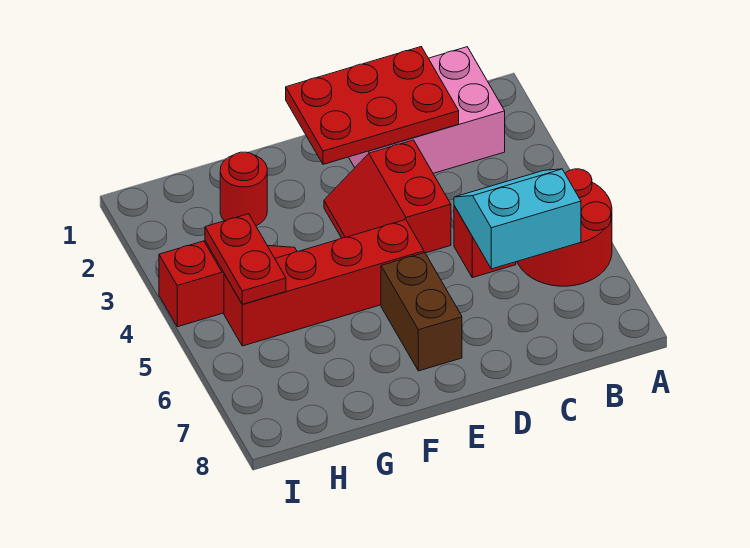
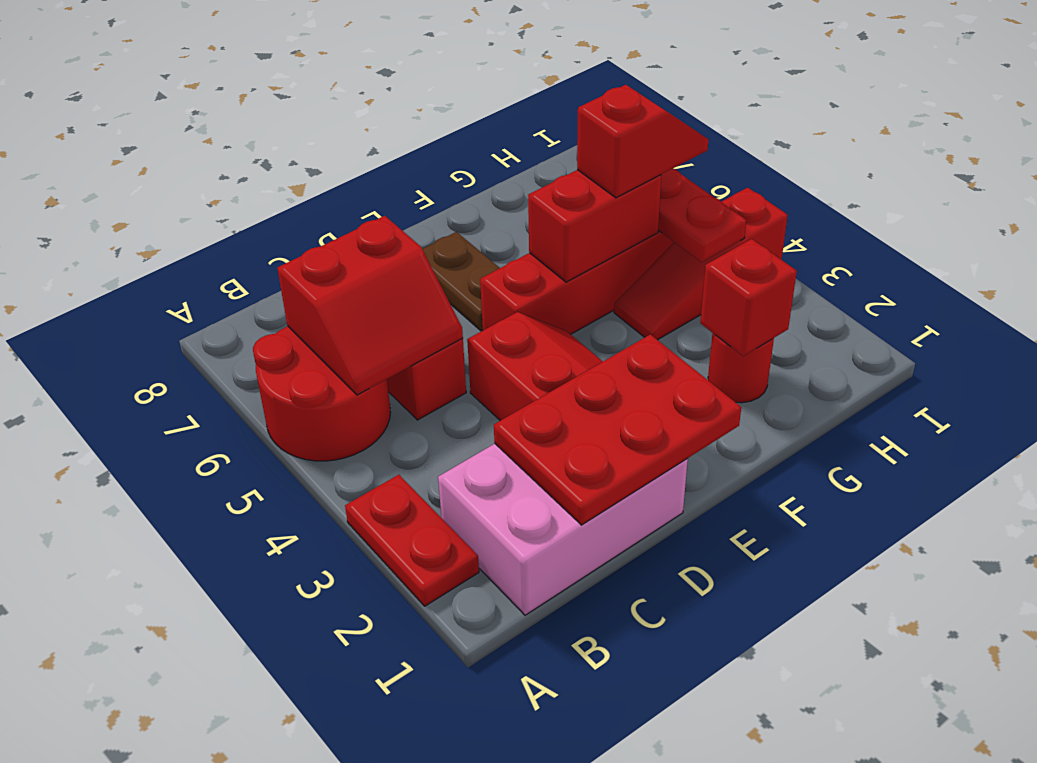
none -> red 1x2 plate [345,475,479,606]
cyan 2x2 slope [454,169,581,269] -> red 2x2 slope [277,216,463,395]
brown 1x2 brick [381,253,462,371] -> brown 1x2 plate [422,232,500,331]
none -> red 1x2 brick [528,170,661,282]
none -> red 1x1 brick [700,239,797,356]
none -> red 1x2 slope [577,85,708,198]

